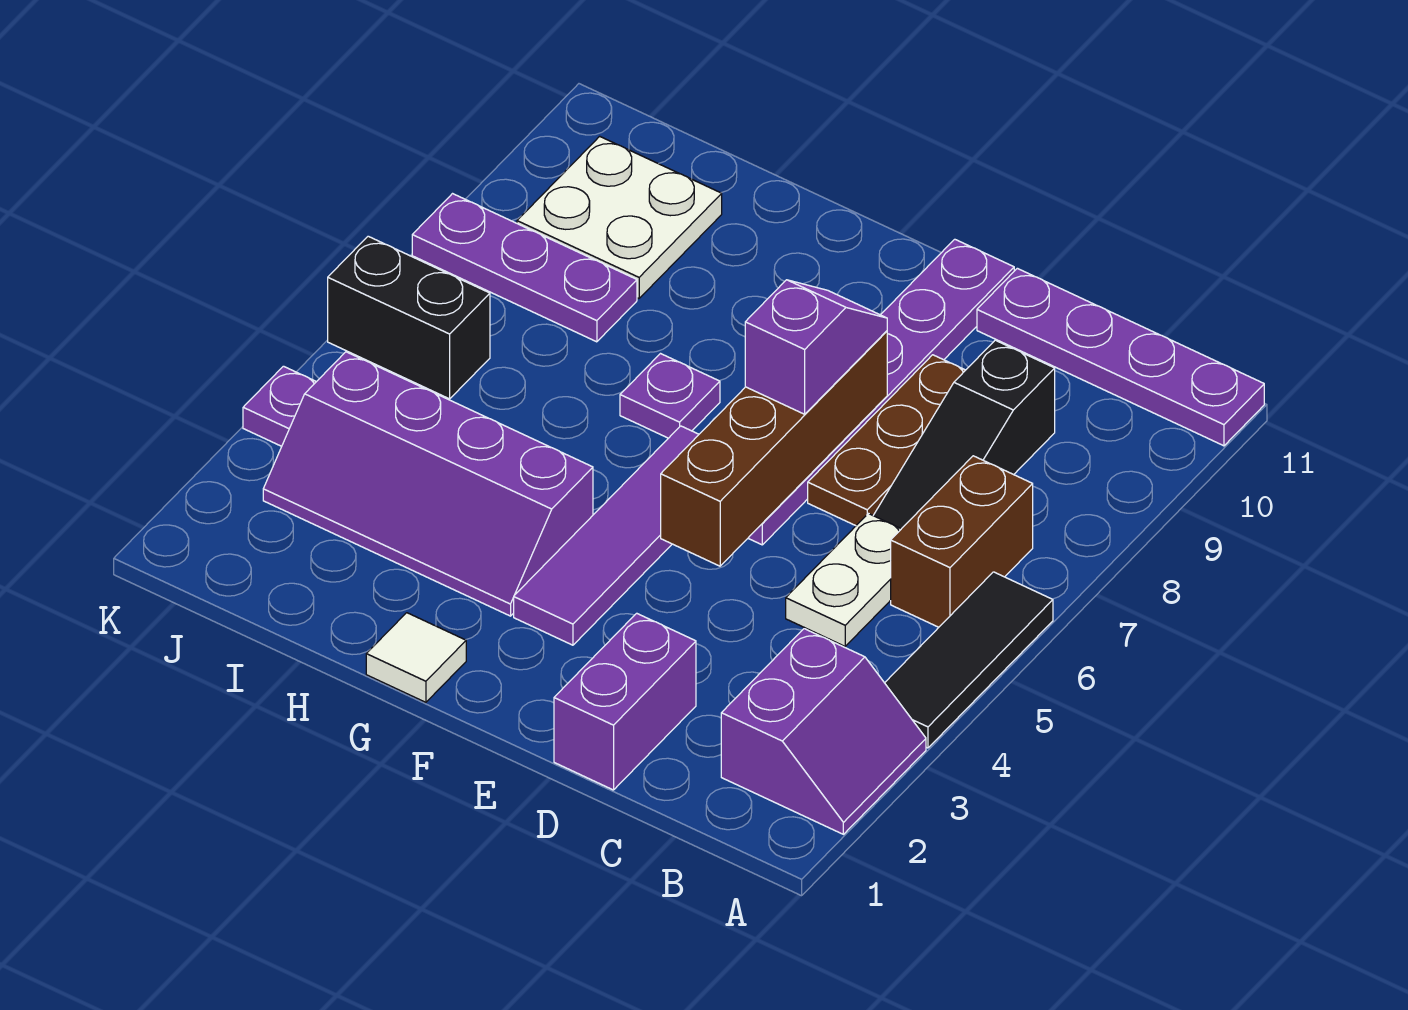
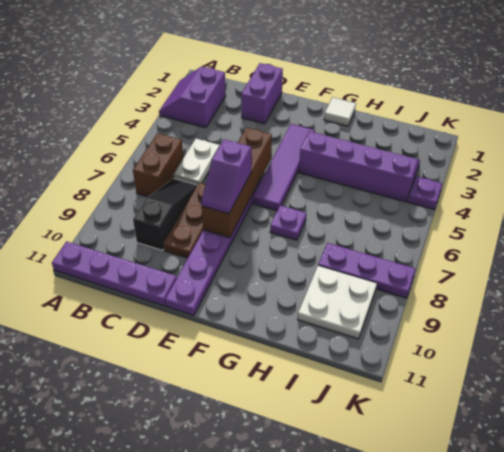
black 1x3 tile [885,572,1053,748] -> none
black 1x2 brick [328,236,490,399] -> none

